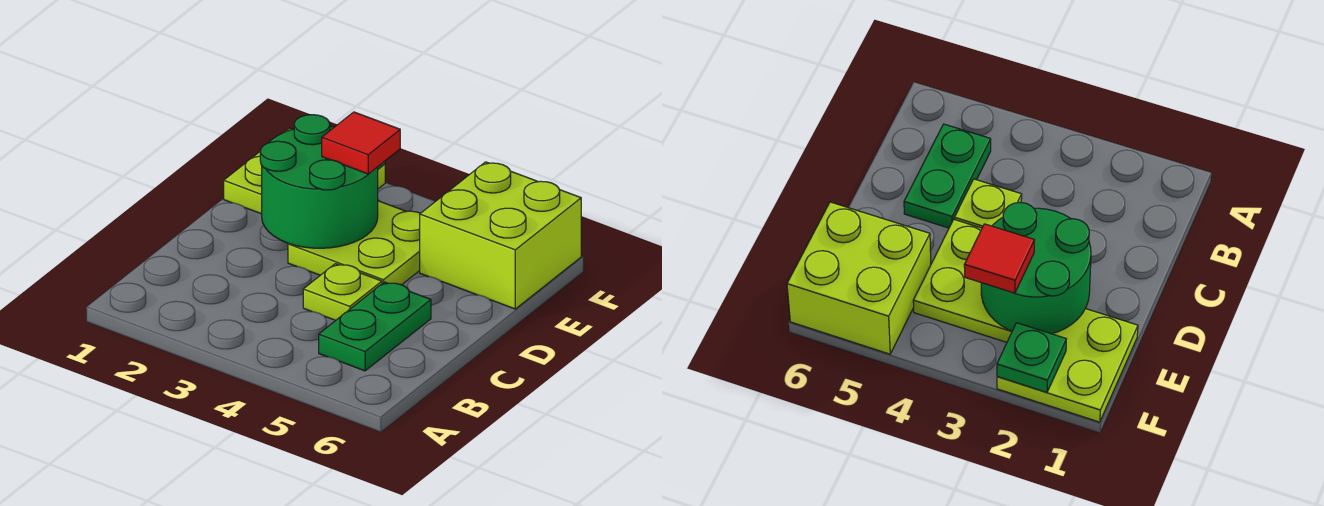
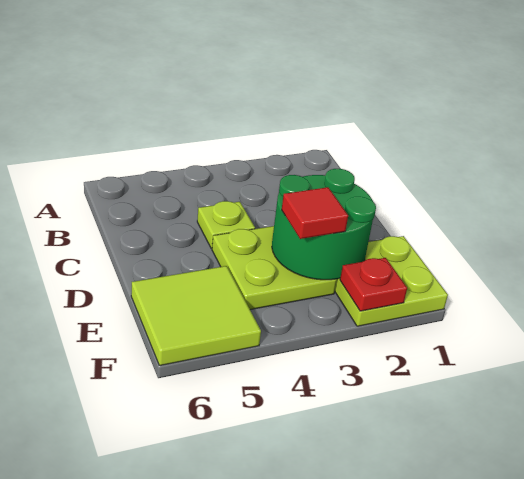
green 1x2 plate [319,282,431,371] -> none
lime 2x2 brick [420,162,581,309] -> lime 2x2 tile [131,266,261,366]
green 1x1 plate [997,323,1066,392] -> red 1x1 plate [340,258,407,311]

